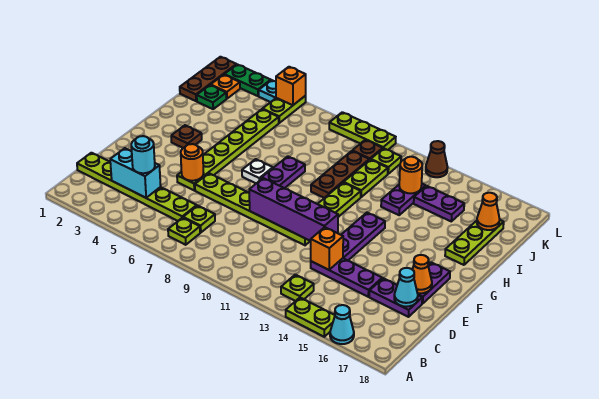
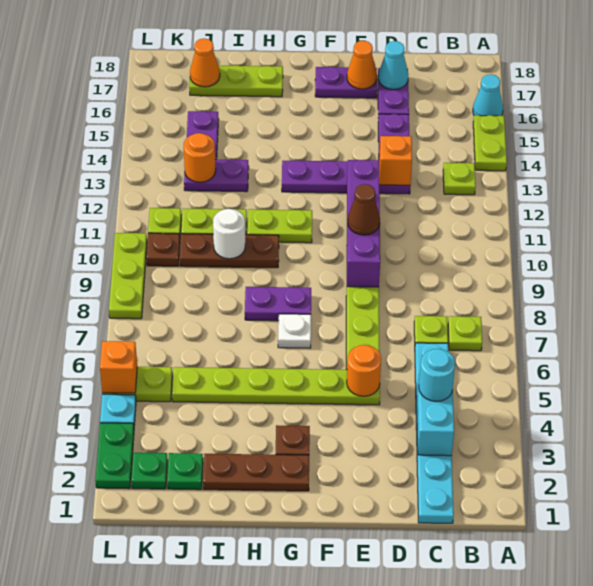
lime 1x6 plate [77,153,197,221] -> cyan 1x6 plate [415,343,454,523]
none -> white 1x1 round brick [213,209,245,259]
brown 1x3 plate [180,57,237,101] -> brown 1x3 plate moved to [203,454,309,491]
orange 1x1 plate [211,75,240,99] -> green 1x1 plate [131,453,168,489]
brown 1x1 cone [426,141,448,177] -> brown 1x1 cone moved to [348,184,380,235]

